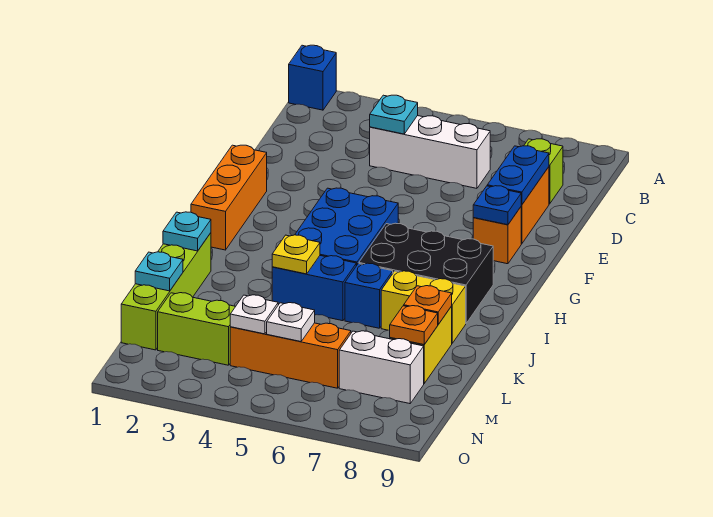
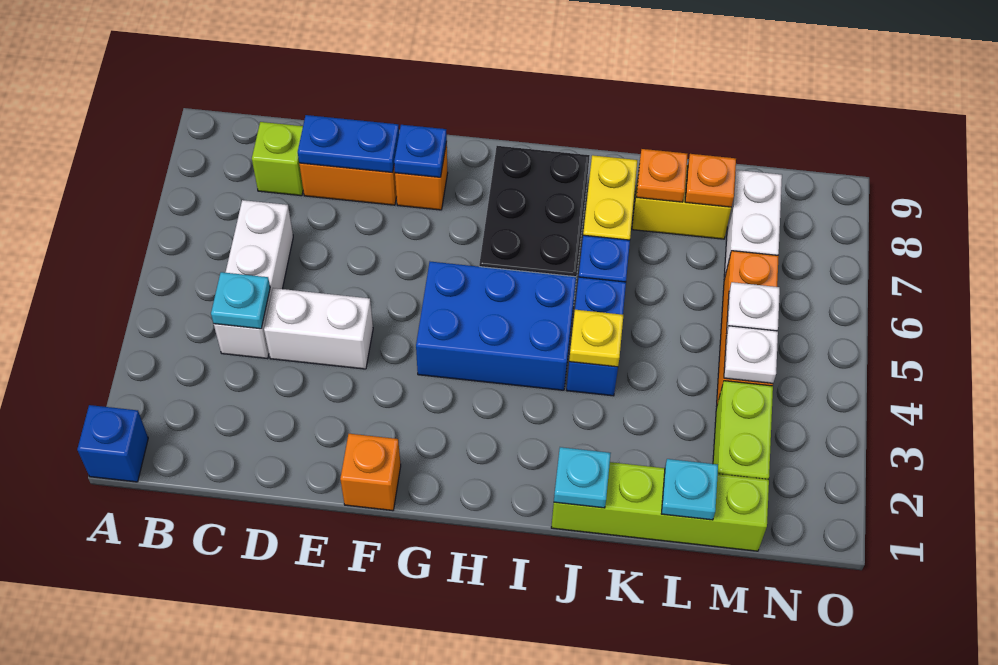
none -> white 1x2 brick [264,288,373,369]
orange 1x3 brick [191,145,267,250] -> orange 1x1 brick [340,434,401,511]

